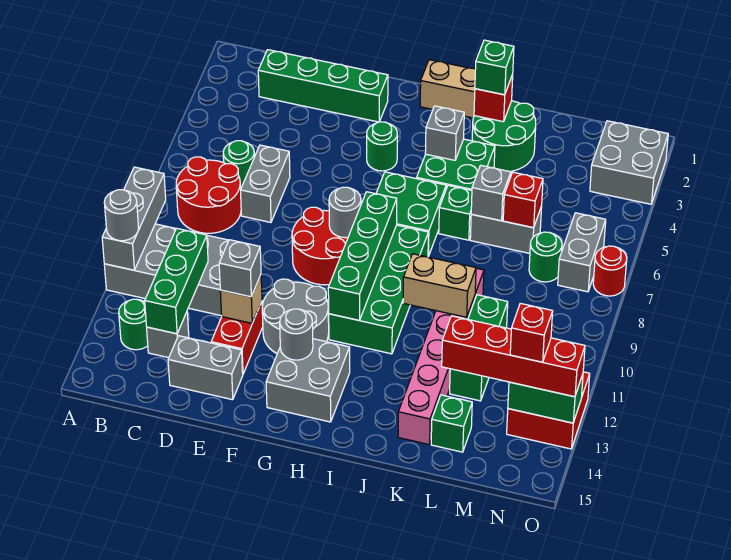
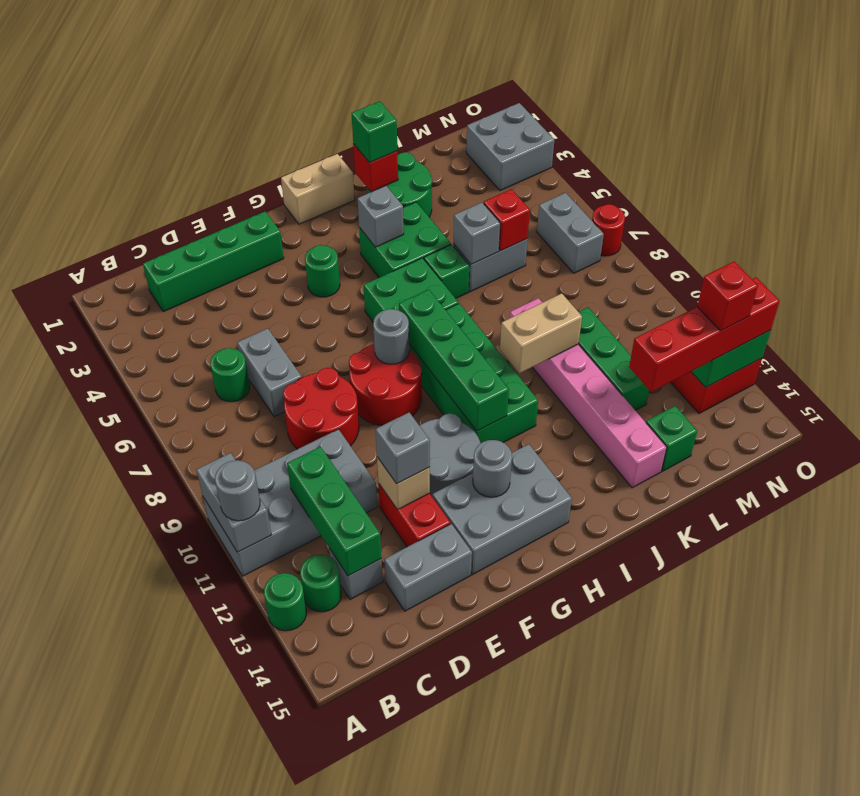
grey 1x3 brick [102,167,166,270] -> grey 1x2 brick [197,453,271,552]
red 2x2 round brick [176,157,241,233] -> red 2x2 round brick moved to [283,368,359,449]
grey 2x2 brick [266,339,350,422] -> grey 2x3 brick [432,444,572,574]
green 1x1 round brick [529,232,562,282] -> green 1x1 round brick moved to [264,573,306,631]

